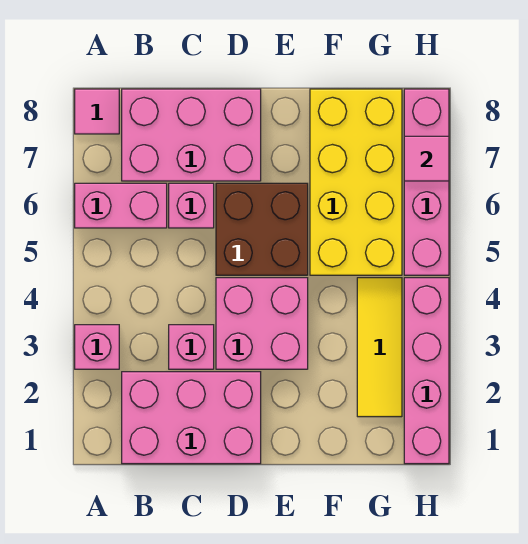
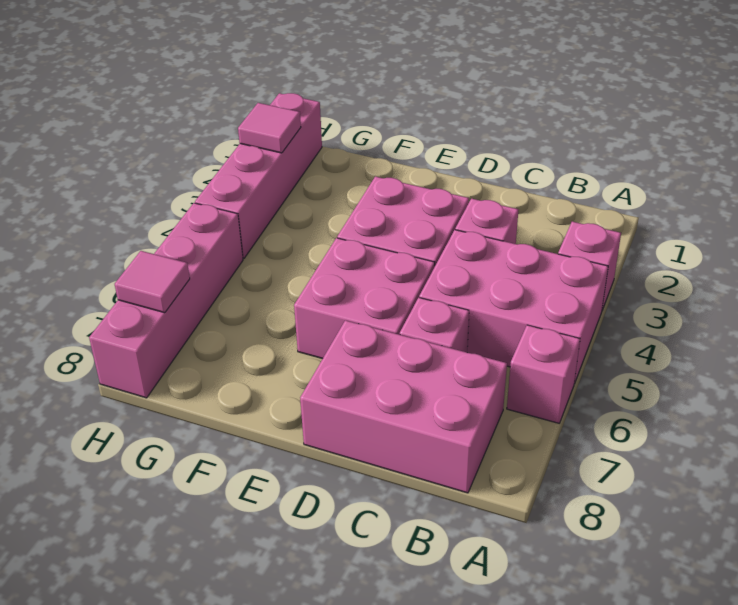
pink 1x2 brick [75,183,167,228] -> pink 1x1 brick [507,325,580,423]
pink 1x1 tile [75,89,119,134] -> pink 1x1 tile moved to [238,103,301,153]
pink 2x3 brick [122,372,261,464] -> pink 2x3 brick moved to [419,230,608,384]
brown 2x2 brick [216,183,308,275] -> pink 2x2 brick [294,238,435,359]
yellow 2x4 brick [310,89,402,275] -> none
yellow 1x3 tile [357,278,402,417] -> none

